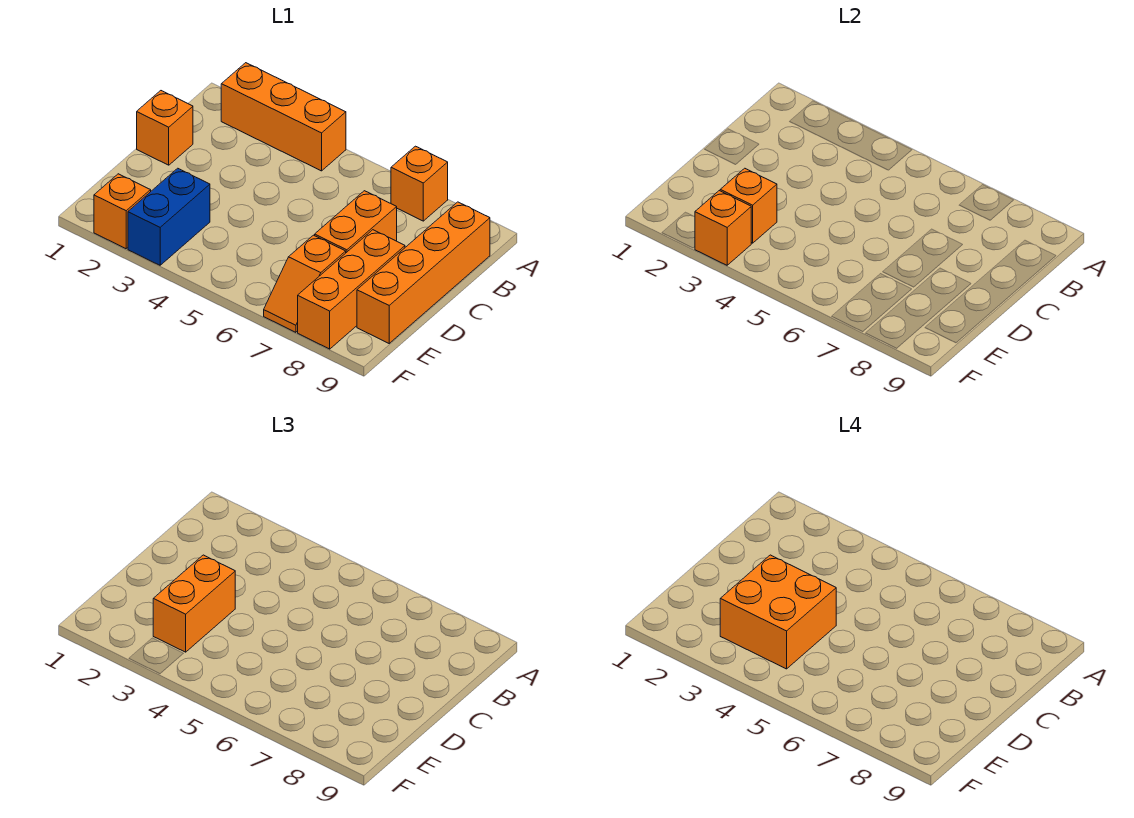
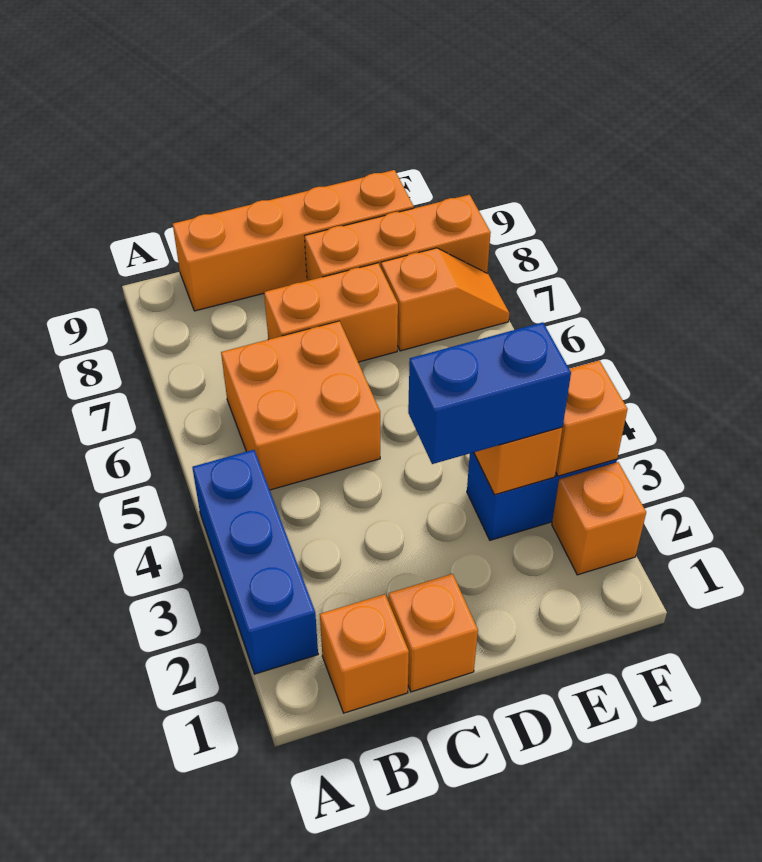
orange 1x3 brick [221,63,346,171] -> blue 1x3 brick [192,450,318,674]
orange 1x1 brick [391,146,448,221] -> orange 1x1 brick moved to [320,594,409,713]
orange 1x2 brick [153,555,235,652] -> blue 1x2 brick [408,322,571,464]
orange 2x2 brick [720,555,836,669] -> orange 2x2 brick moved to [221,321,380,490]

